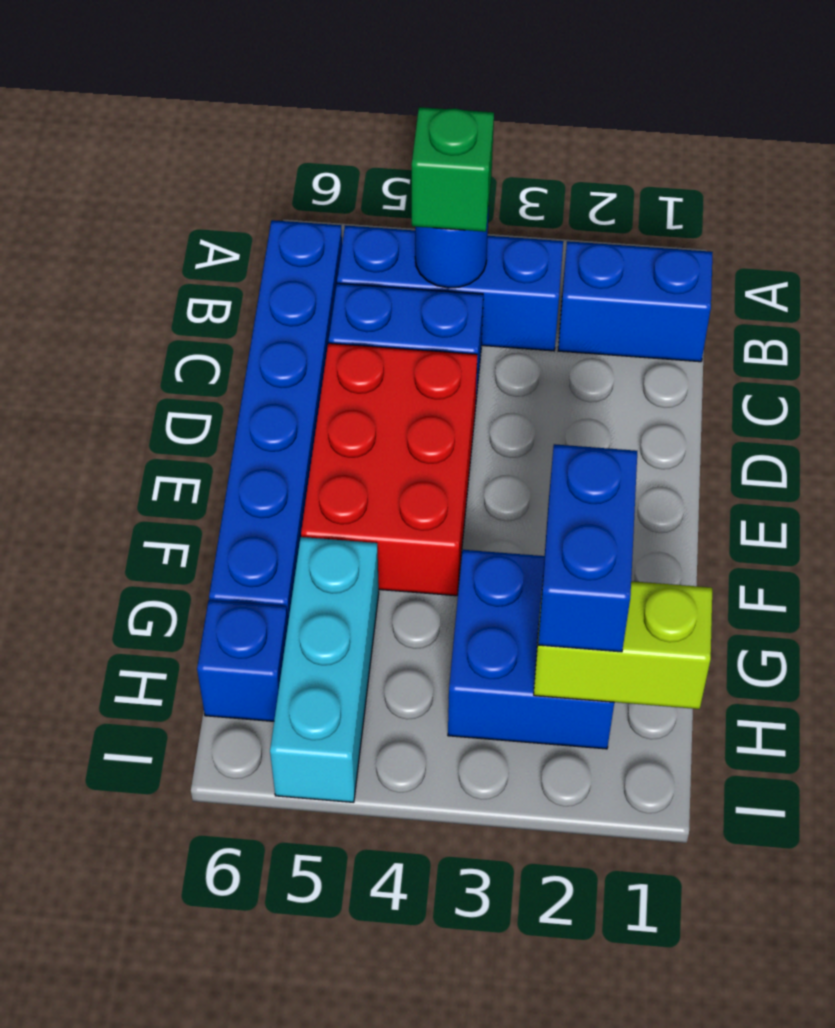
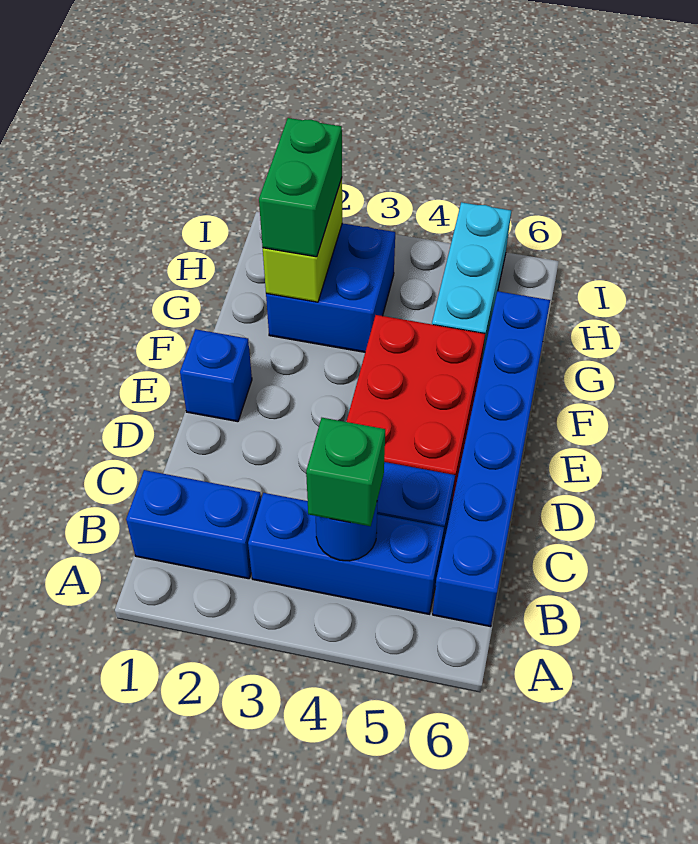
blue 1x2 brick [538,444,637,652] -> green 1x2 brick [259,118,342,257]
lime 1x2 brick [534,581,712,709] -> lime 1x2 brick turned to [263,178,342,302]
blue 1x1 brick [197,600,288,721] -> blue 1x1 brick moved to [180,329,252,422]

